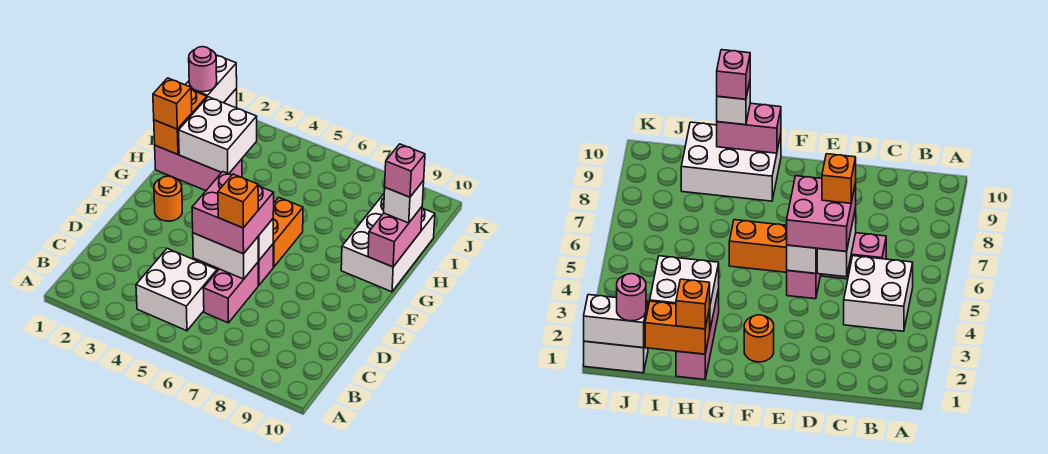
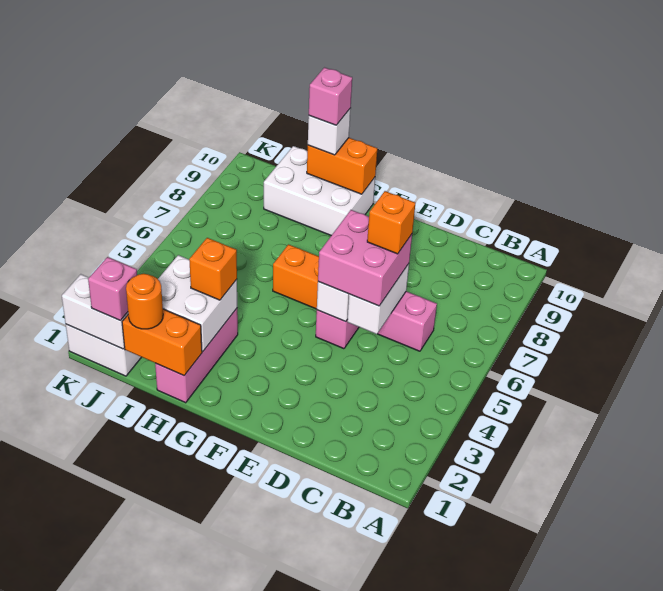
white 2x2 brick [136,248,217,331] -> none
orange 1x1 round brick [154,176,182,221] -> orange 1x1 round brick moved to [126,274,163,329]
pink 1x2 brick [368,207,423,267] -> orange 1x2 brick [307,138,377,194]
orange 1x1 brick [153,78,192,129] -> orange 1x1 brick moved to [189,238,237,300]
pink 1x1 round brick [189,47,217,92] -> pink 1x1 brick [88,257,137,321]

